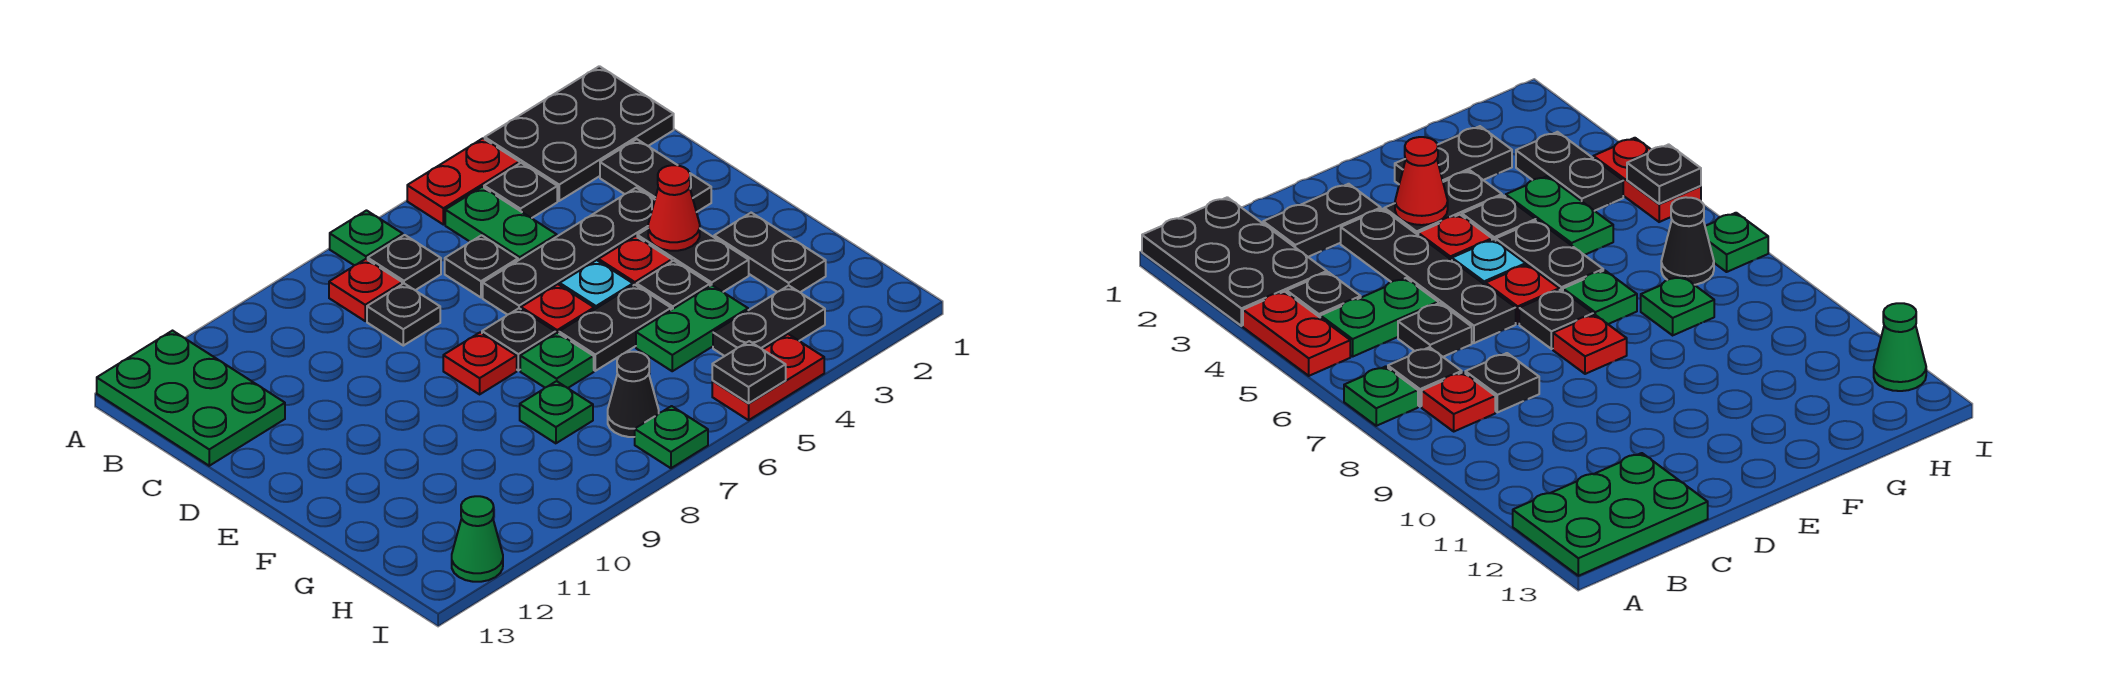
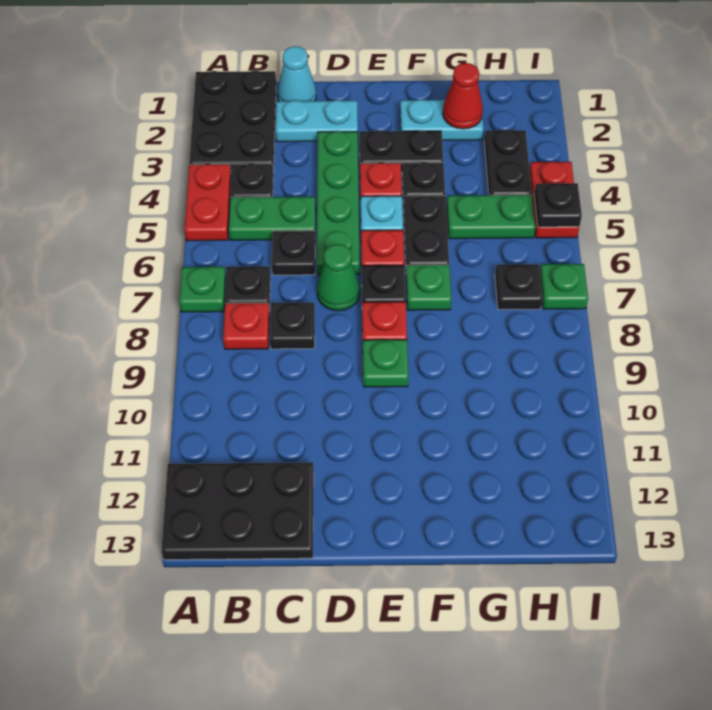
green 2x3 plate [97,331,285,466] -> black 2x3 plate [161,462,314,560]
none -> cyan 1x1 cone [277,46,316,101]
black 1x2 plate [600,139,711,212] -> cyan 1x2 plate [276,100,358,142]
black 1x4 plate [483,188,655,315] -> green 1x4 plate [317,131,360,275]
red 1x1 cone [648,165,700,251] -> red 1x1 cone moved to [443,63,483,129]
black 1x2 plate [714,213,826,292] -> cyan 1x2 plate [400,99,483,140]
green 1x2 plate [636,285,748,371] -> green 1x2 plate turned to [447,195,535,239]
green 1x1 plate [520,381,593,443] -> green 1x1 plate moved to [363,340,409,387]
black 1x1 cone [608,352,659,437] -> black 1x1 plate [495,264,543,309]
green 1x1 cone [452,496,503,582] -> green 1x1 cone moved to [317,244,360,311]

